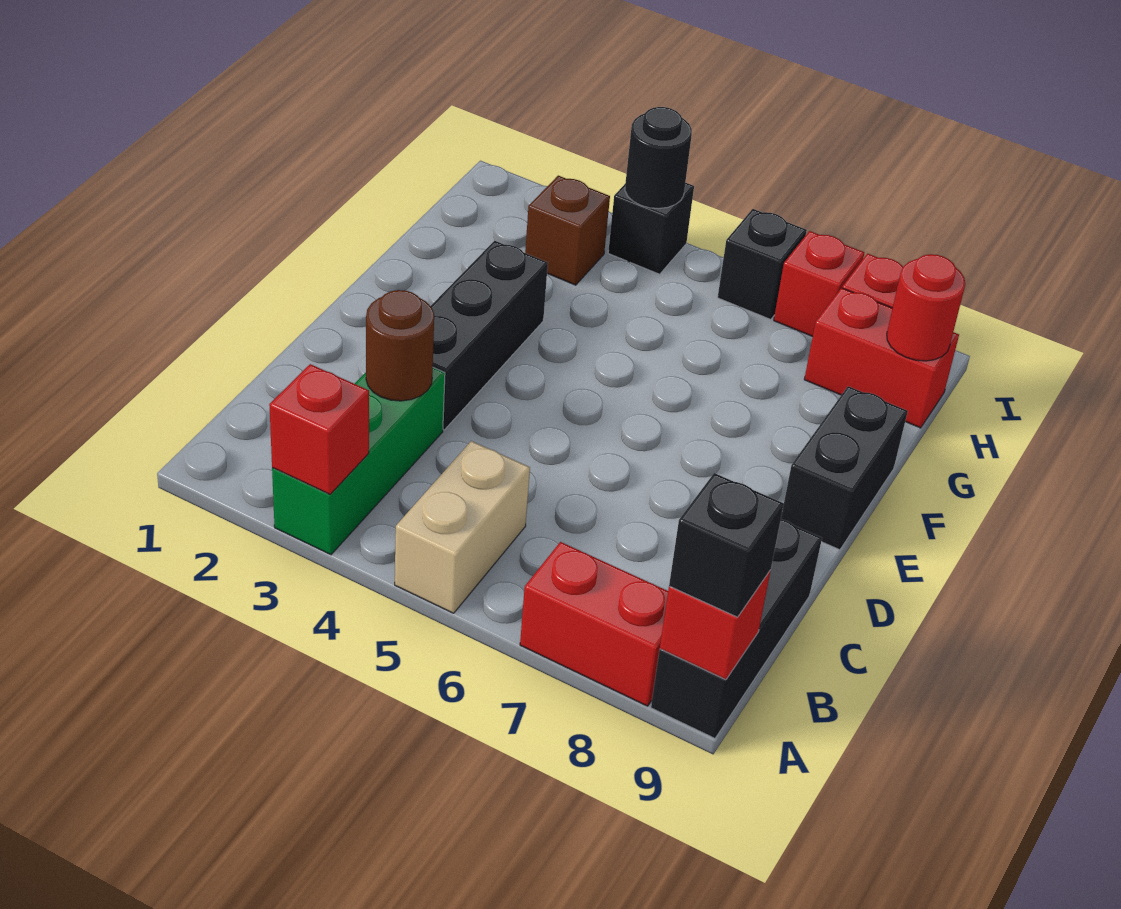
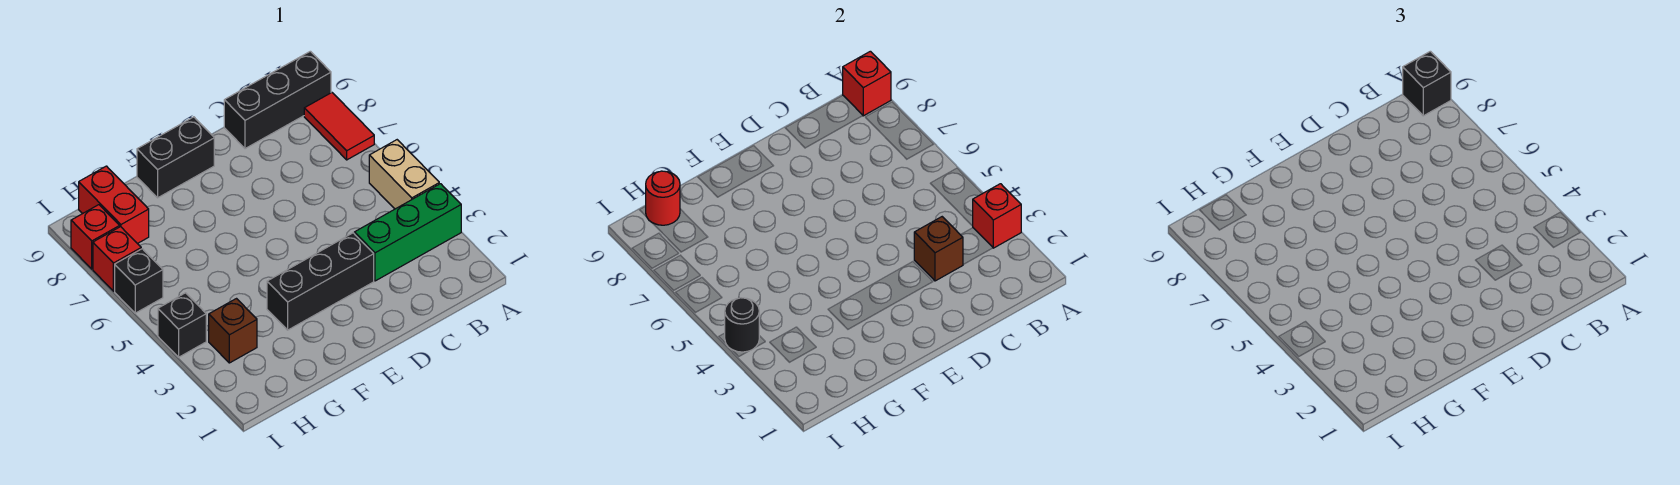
tan 1x2 brick [395,441,530,613] -> tan 1x2 brick turned to [369,140,439,209]
red 1x2 brick [520,542,668,706] -> red 1x2 tile [304,93,374,160]
brown 1x1 round brick [366,290,434,401] -> brown 1x1 brick [914,217,963,281]

